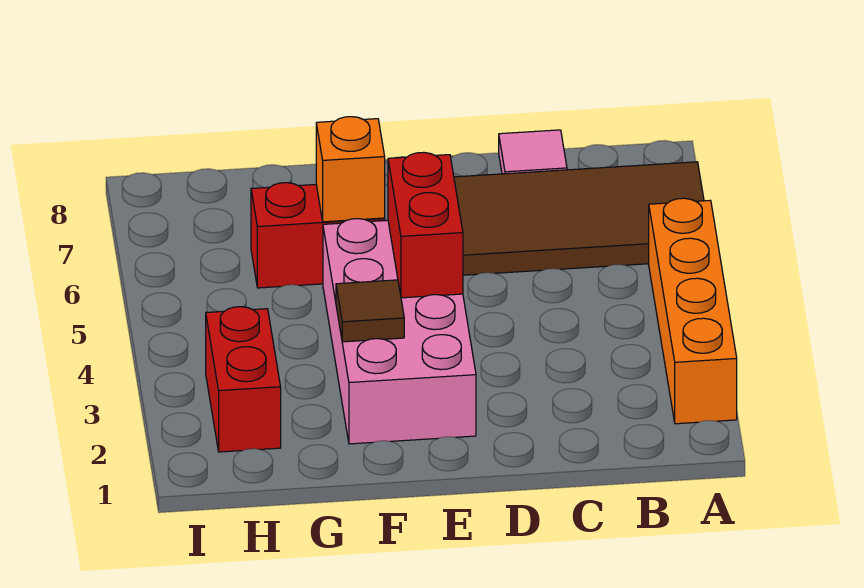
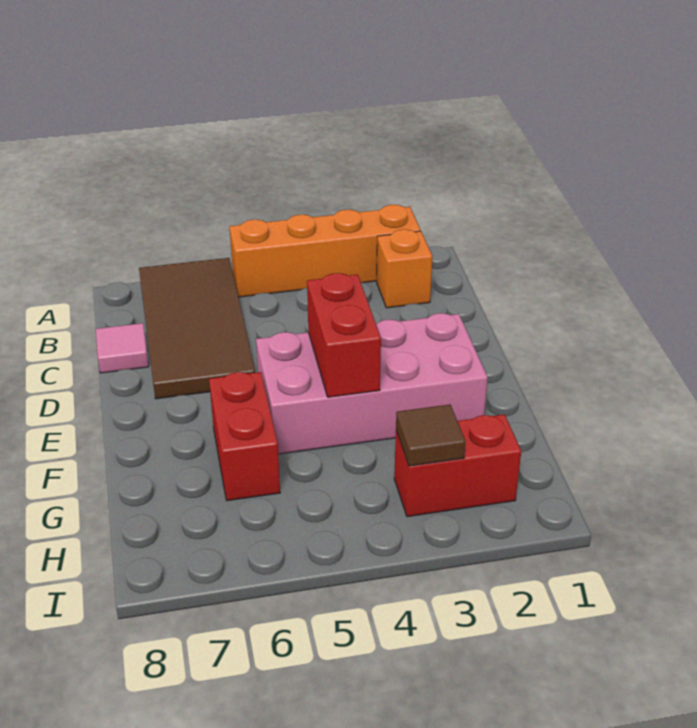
red 1x2 brick [388,152,463,298] -> red 1x2 brick turned to [307,273,381,397]
brown 1x1 tile [336,280,404,342] -> brown 1x1 tile moved to [396,405,466,466]
orange 1x1 brick [316,117,385,222] -> orange 1x1 brick moved to [377,229,432,308]

